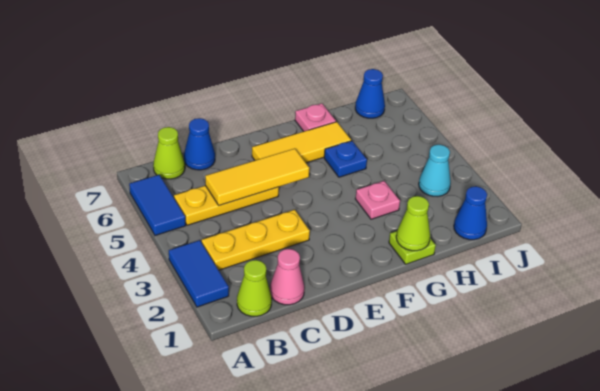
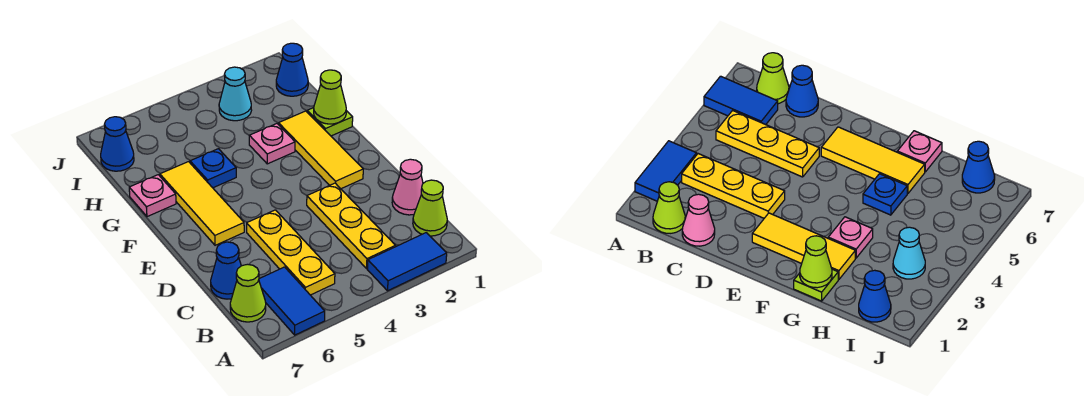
blue 1x2 tile [129,175,186,235] -> blue 1x2 tile turned to [259,267,325,335]
yellow 1x3 tile [205,149,309,205] -> yellow 1x3 tile moved to [279,111,363,189]

